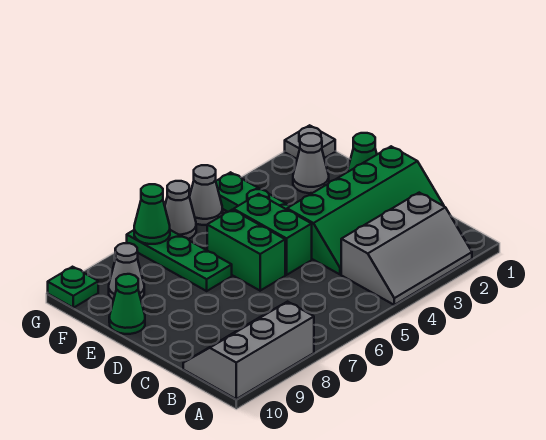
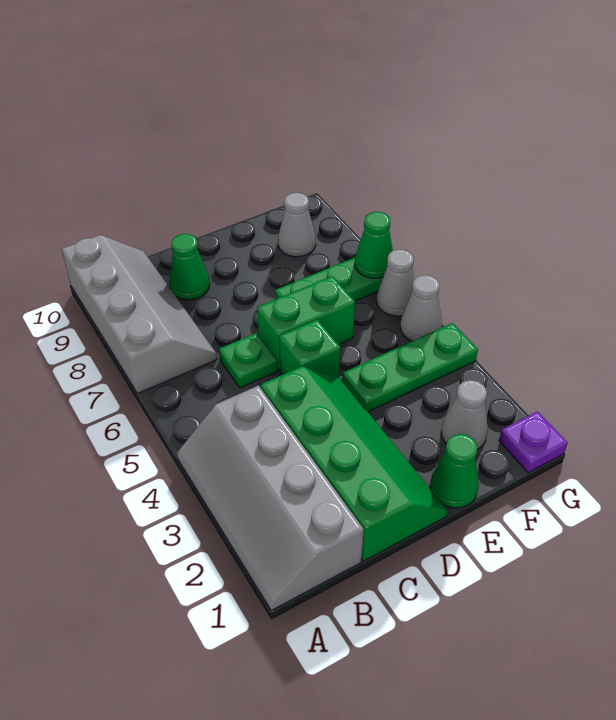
grey 2x3 slope [341,193,472,305] -> grey 2x4 slope [177,386,364,611]
grey 2x3 slope [183,302,314,399] -> grey 2x4 slope [62,235,217,394]
green 2x4 slope [287,146,444,274] -> green 2x4 slope turned to [261,366,448,561]
green 1x2 brick [234,194,312,275] -> green 1x1 brick [279,319,341,378]
green 1x1 cone [109,274,145,334] -> green 1x1 cone moved to [169,234,209,300]
grey 1x1 plate [285,125,335,159] -> purple 1x1 plate [499,411,568,473]
green 1x1 plate [48,267,98,308] -> green 1x1 plate moved to [219,333,277,388]

